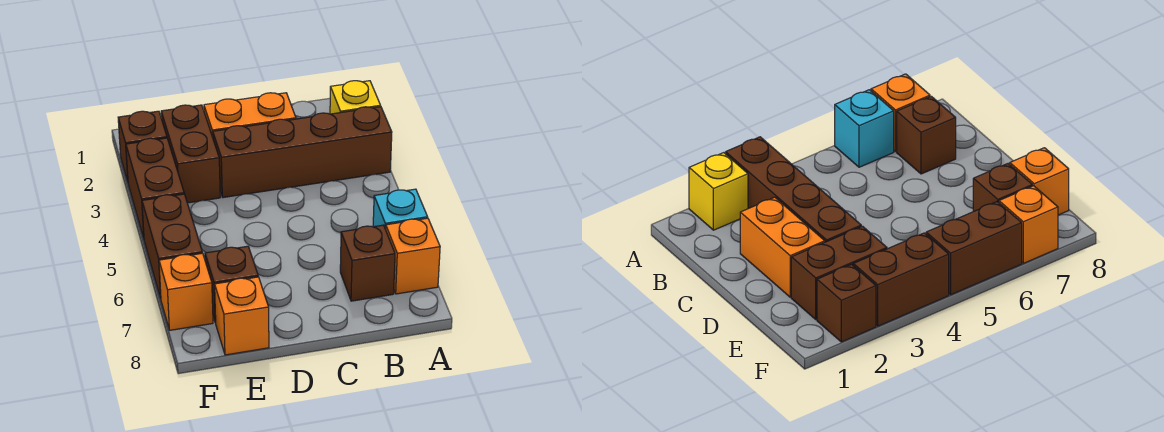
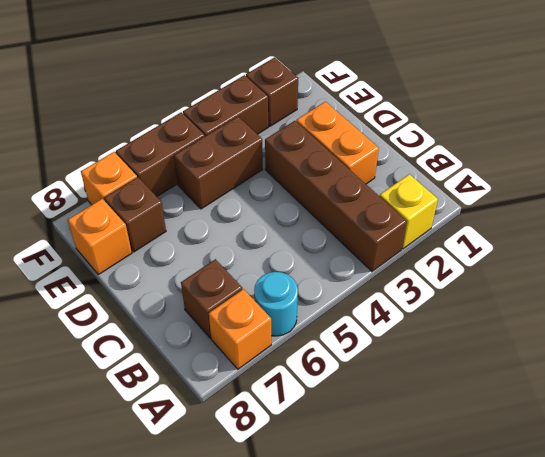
cyan 1x1 brick [373,189,428,229] -> cyan 1x1 round brick [254,272,298,336]
brown 1x2 brick [161,105,220,203] -> brown 1x2 brick moved to [174,117,263,209]

